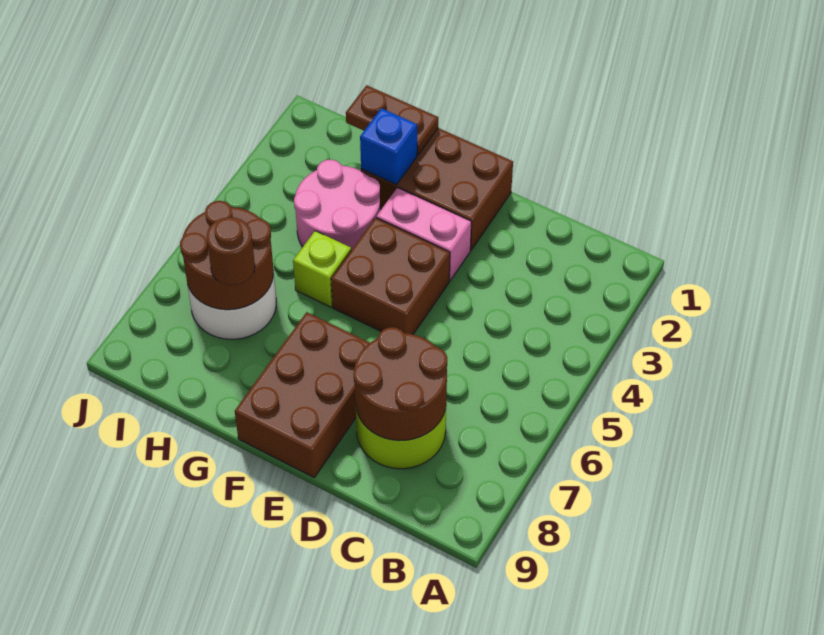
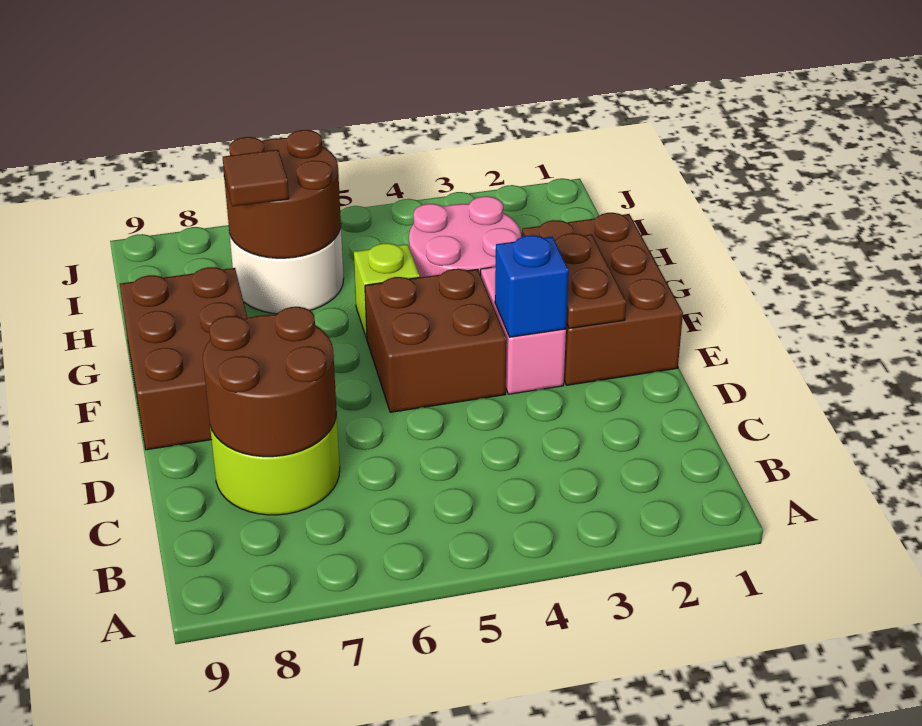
brown 2x3 brick [235,312,370,477] -> brown 2x3 brick turned to [120,267,247,450]
brown 1x2 plate [346,85,438,155] -> brown 1x2 plate moved to [555,233,626,329]
blue 1x1 brick [360,108,417,185] -> blue 1x1 brick moved to [495,235,569,337]
brown 1x1 round brick [207,217,255,285] -> brown 1x1 tile [223,150,289,207]

